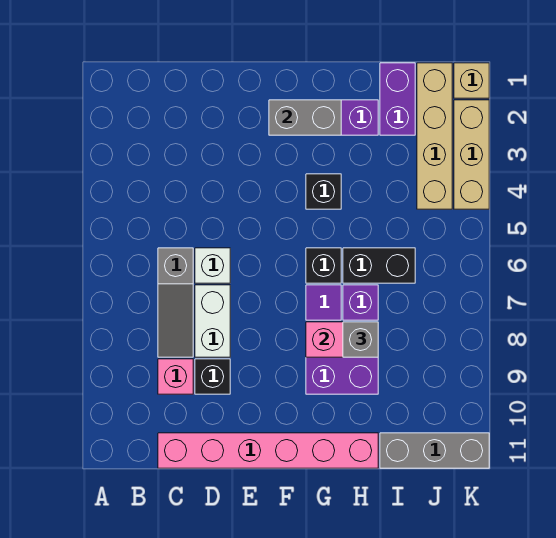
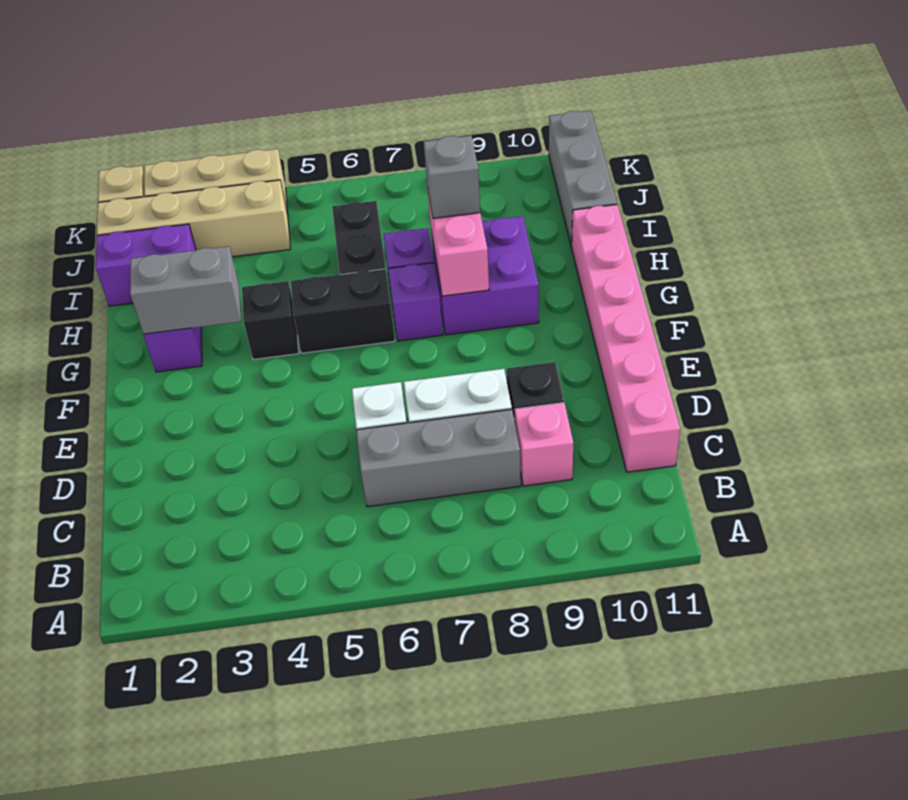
grey 1x3 slope [158,248,193,357] -> grey 1x3 brick [356,409,521,507]
grey 1x2 brick [269,100,341,135] -> grey 1x2 brick turned to [130,246,241,334]
black 1x1 brick [306,248,341,283] -> black 1x2 brick [291,269,395,353]
purple 1x1 tile [306,285,341,320] -> purple 1x1 brick [388,263,443,341]

